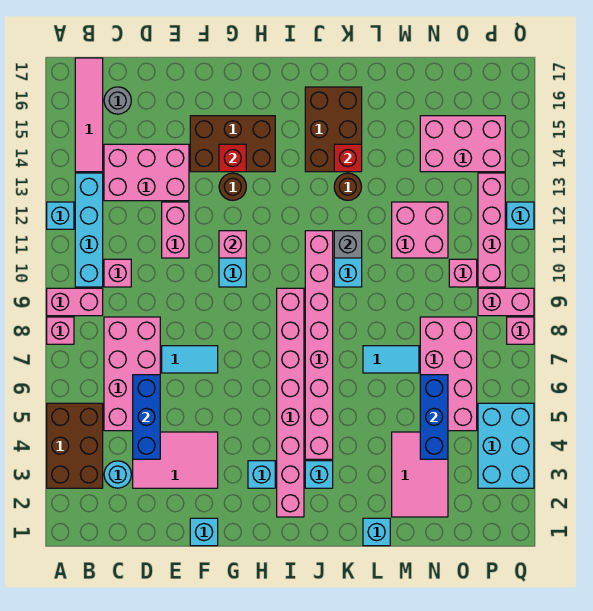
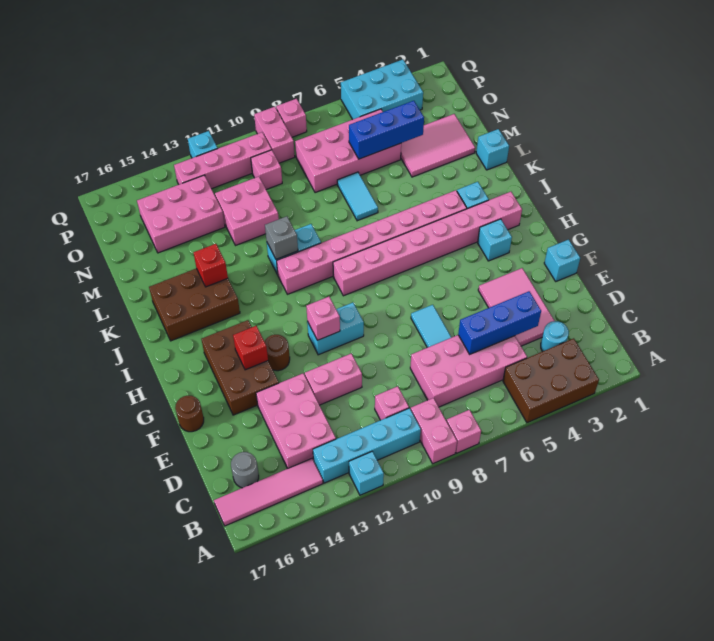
brown 1x1 round brick [334,173,362,200] -> brown 1x1 round brick moved to [175,396,204,432]
pink 2x3 brick [420,116,505,172] -> pink 2x3 brick turned to [137,175,225,253]

